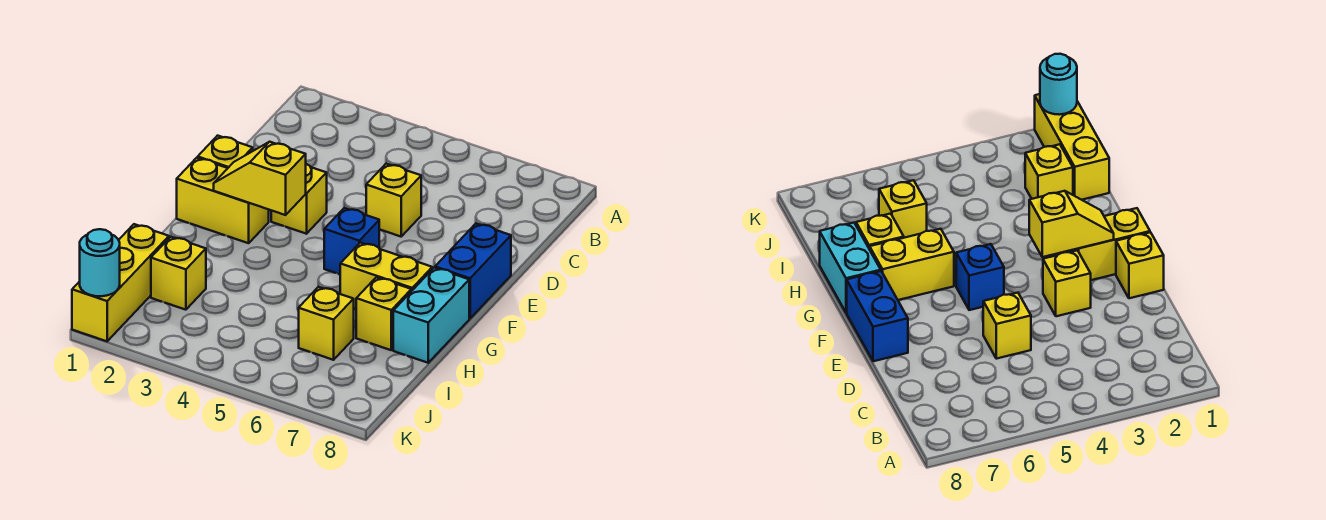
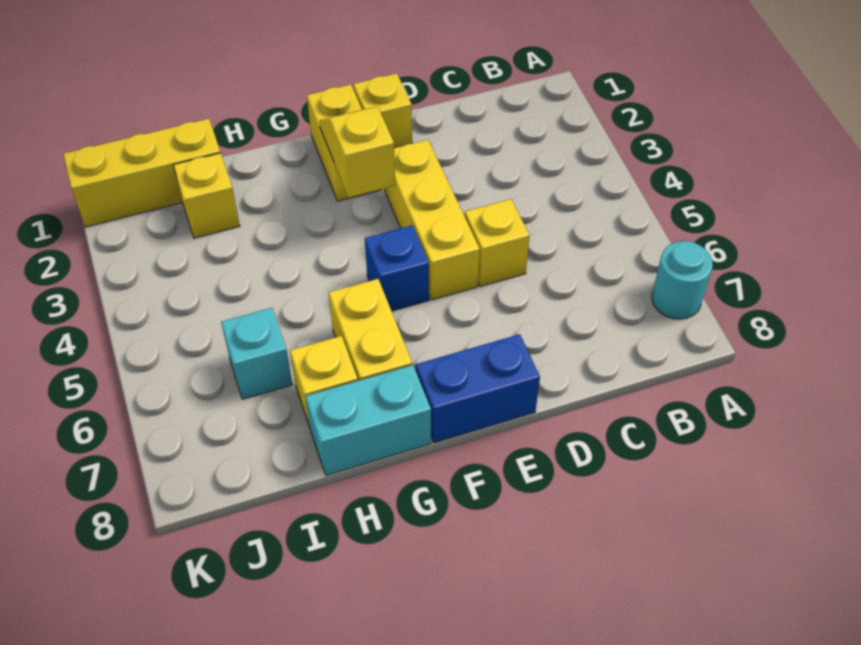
yellow 1x1 brick [271,164,327,234] -> yellow 1x3 brick [385,140,480,300]
yellow 1x1 brick [299,287,354,360] -> cyan 1x1 brick [221,308,293,399]
cyan 1x1 round brick [80,229,120,296] -> cyan 1x1 round brick moved to [652,241,713,319]

